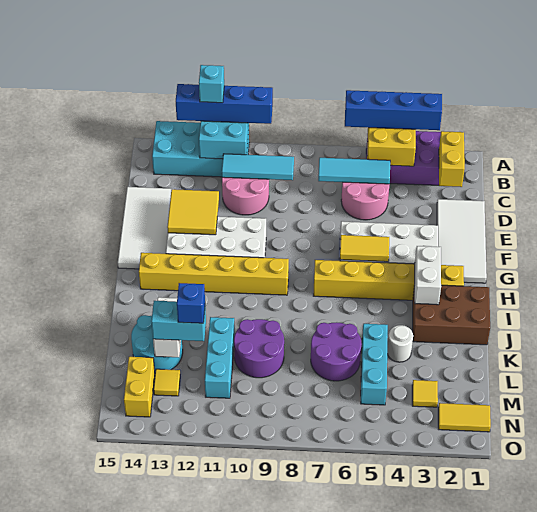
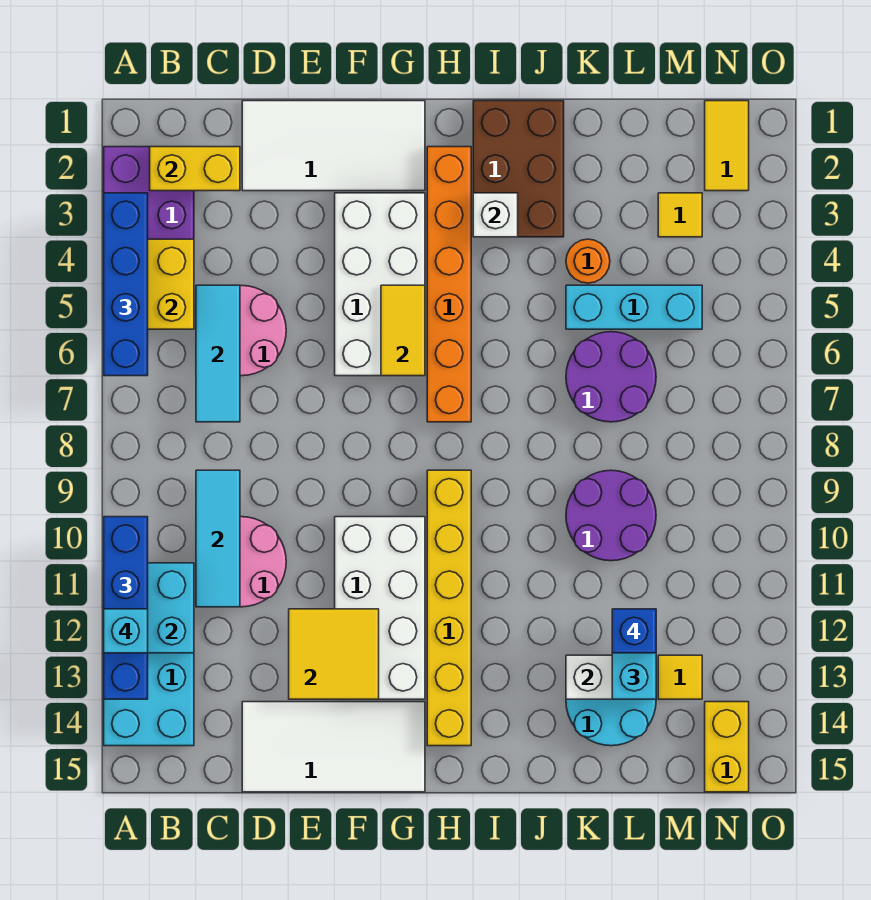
yellow 1x6 brick [313,260,464,300] -> orange 1x6 brick [427,147,471,422]
white 1x2 brick [415,246,441,305] -> white 1x1 brick [473,193,518,237]
white 1x1 round brick [387,325,413,362] -> orange 1x1 round brick [566,239,610,283]
cyan 1x3 brick [205,317,235,398] -> none
yellow 1x2 brick [124,357,155,417] -> yellow 1x2 brick turned to [705,702,749,792]

